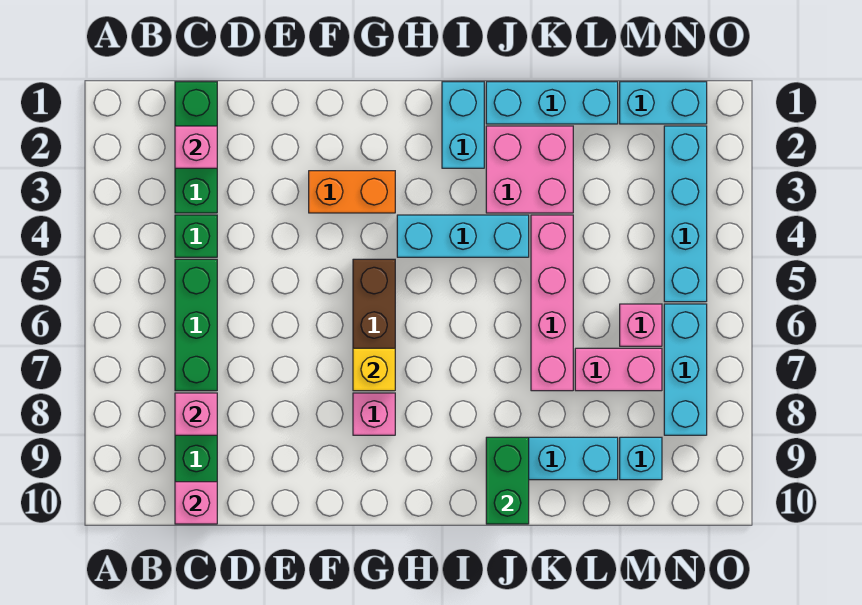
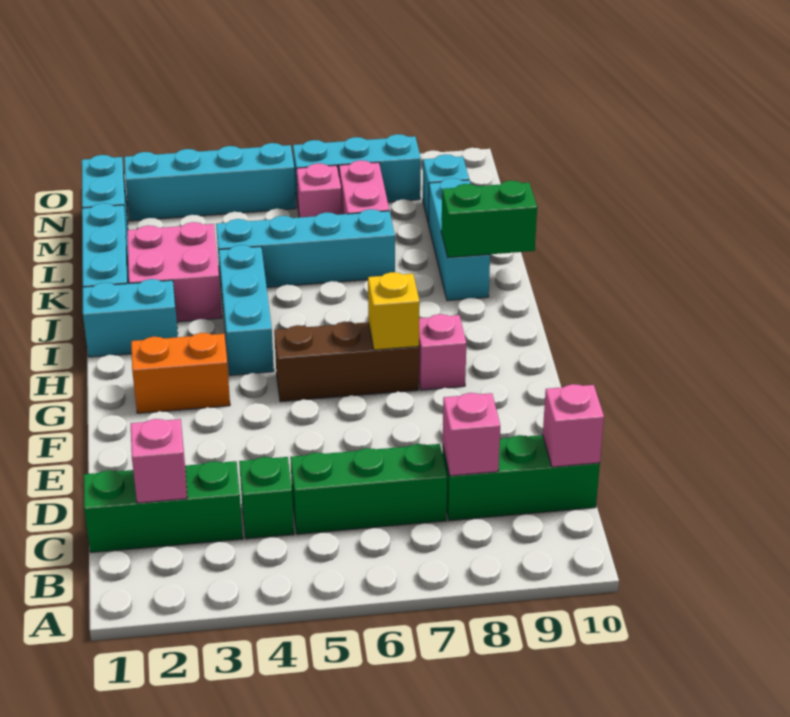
orange 1x2 brick [309,171,395,213] -> orange 1x2 brick turned to [131,333,230,413]
pink 1x4 brick [531,215,573,391] -> cyan 1x4 brick [216,209,395,287]

